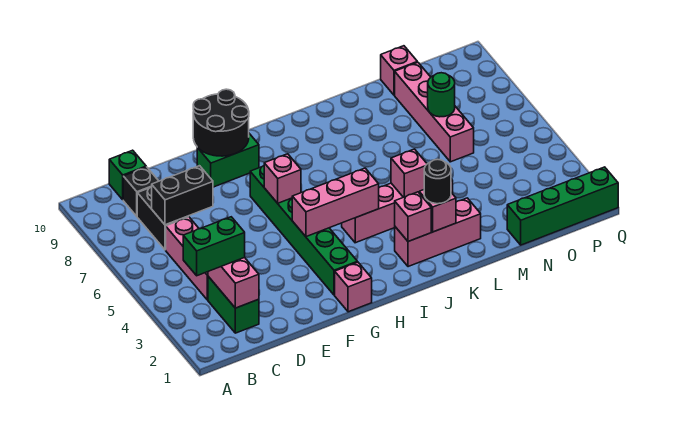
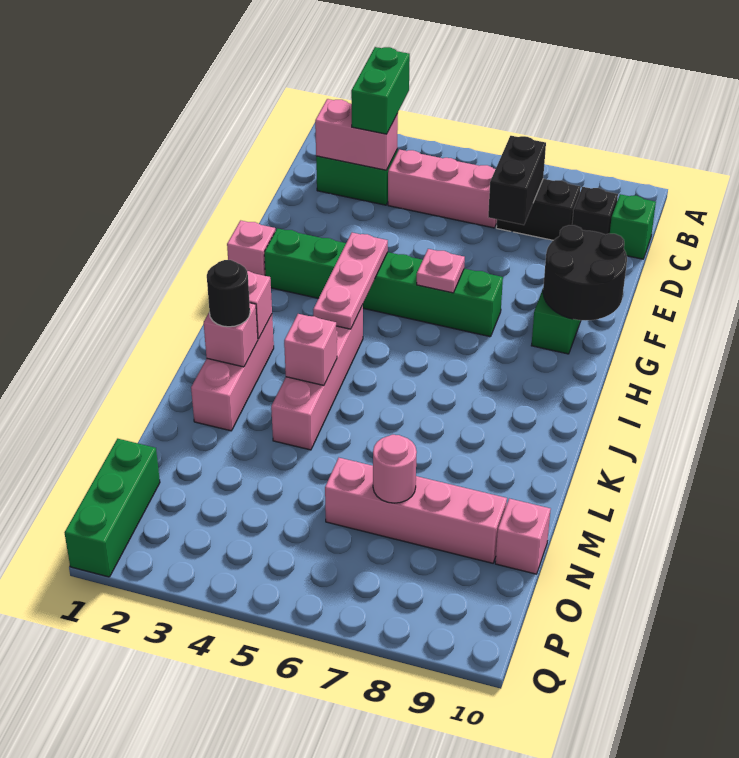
pink 1x3 brick [292,168,379,237] -> pink 1x3 plate [313,233,388,329]
pink 1x1 brick [264,154,301,203] -> pink 1x1 plate [417,249,465,293]
green 1x4 brick [507,167,618,245] -> green 1x3 brick [65,439,160,577]
green 1x1 round brick [428,73,455,117] -> pink 1x1 round brick [373,435,417,503]

